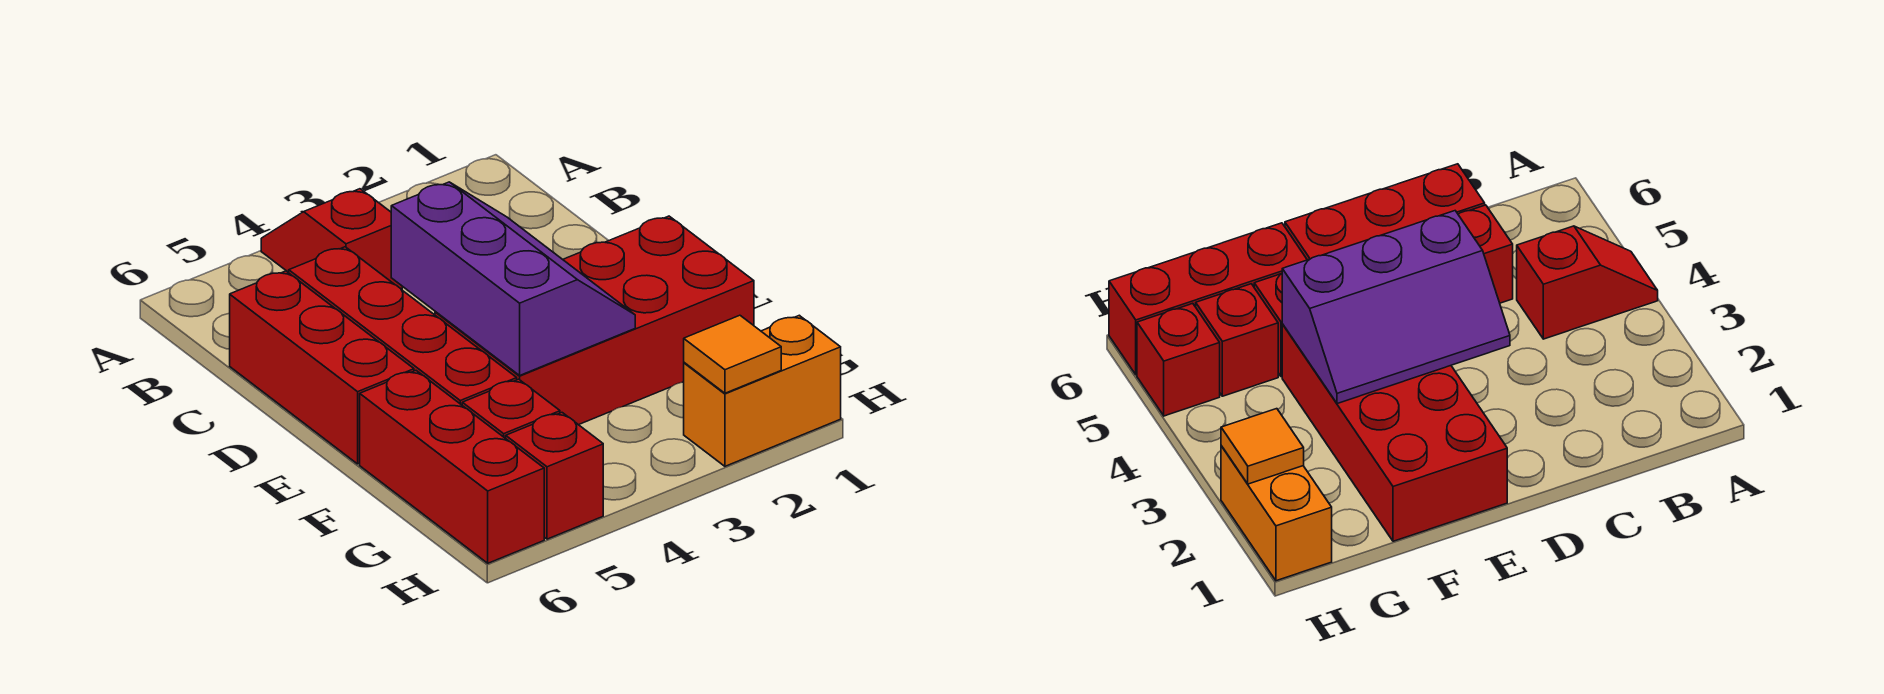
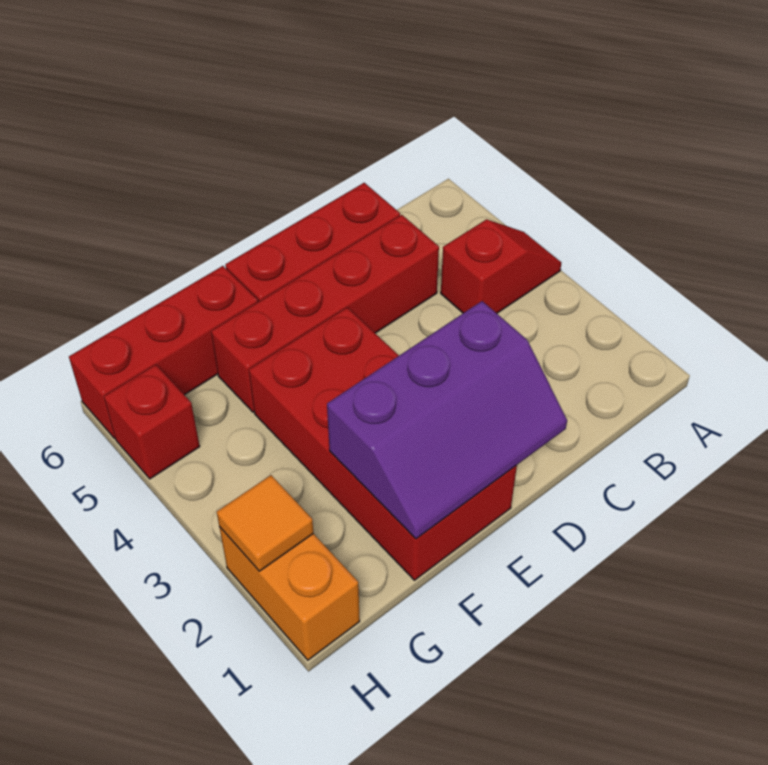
purple 2x3 slope [391,182,635,375] -> purple 2x3 slope moved to [327,301,567,539]
red 1x1 brick [462,379,560,438] -> none

